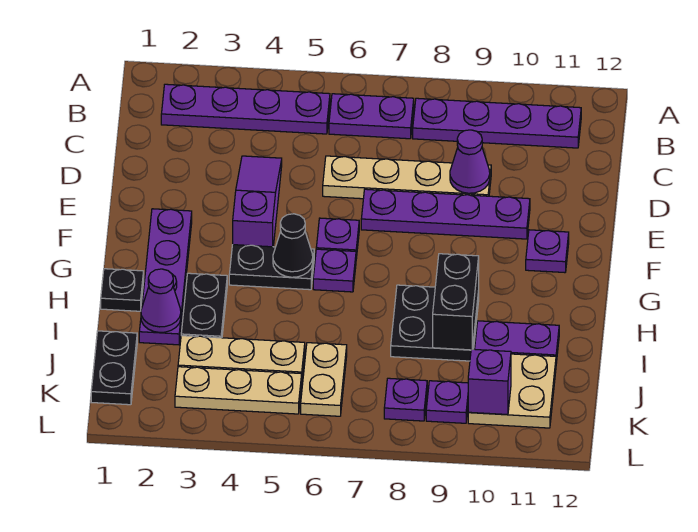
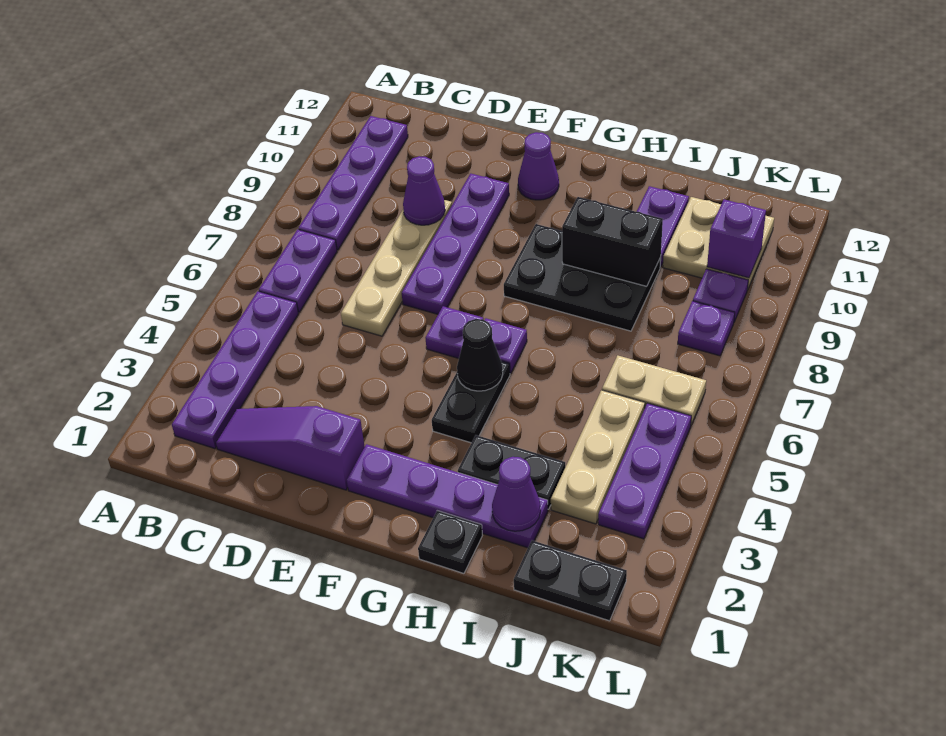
purple 1x3 slope [233,156,282,247] -> purple 1x3 slope moved to [216,406,365,490]
purple 1x1 plate [526,230,569,273] -> purple 1x1 cone [518,132,559,200]
black 2x2 plate [391,285,479,361] -> black 2x3 plate [504,224,661,331]
tan 1x3 plate [175,367,302,414] -> purple 1x3 plate [598,403,691,539]

